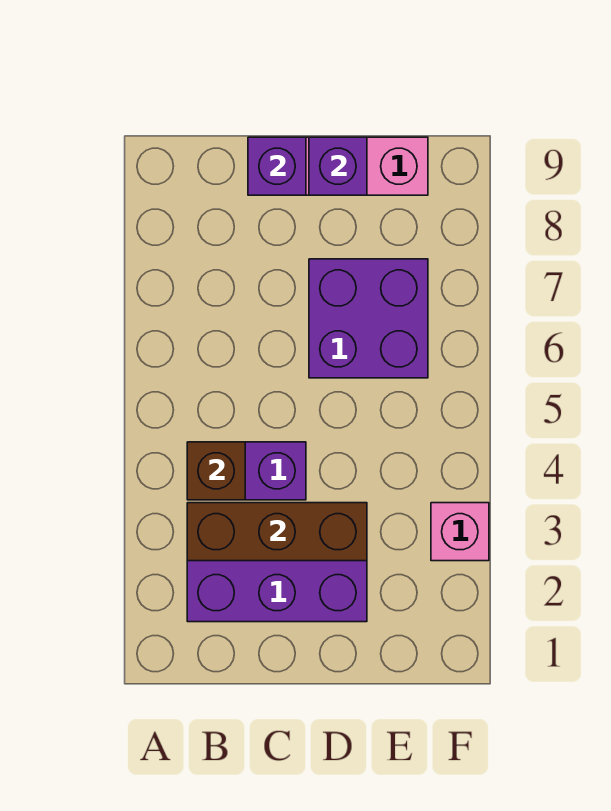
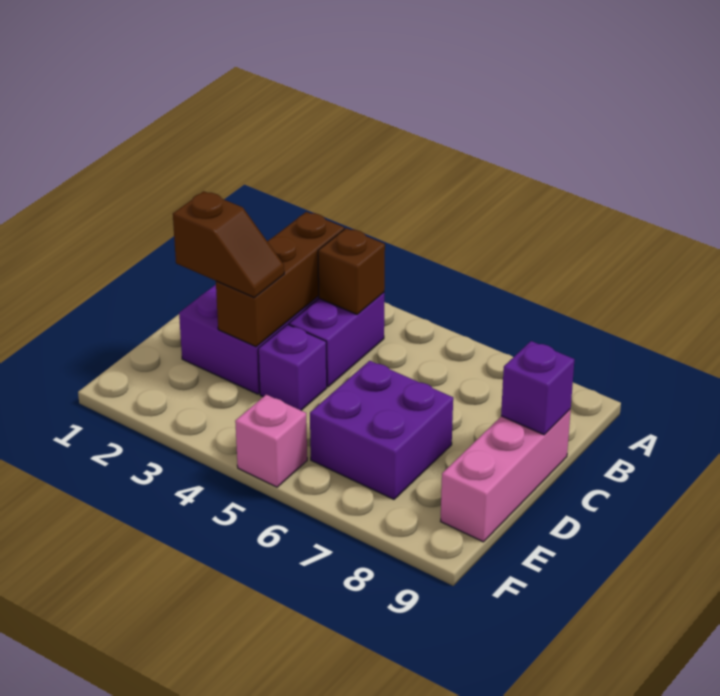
none -> brown 1x2 slope [173,191,284,297]
purple 1x1 brick [309,137,367,195] -> purple 1x1 brick moved to [258,324,327,410]
pink 1x1 brick [431,503,489,561] -> pink 1x1 brick moved to [235,395,307,487]

